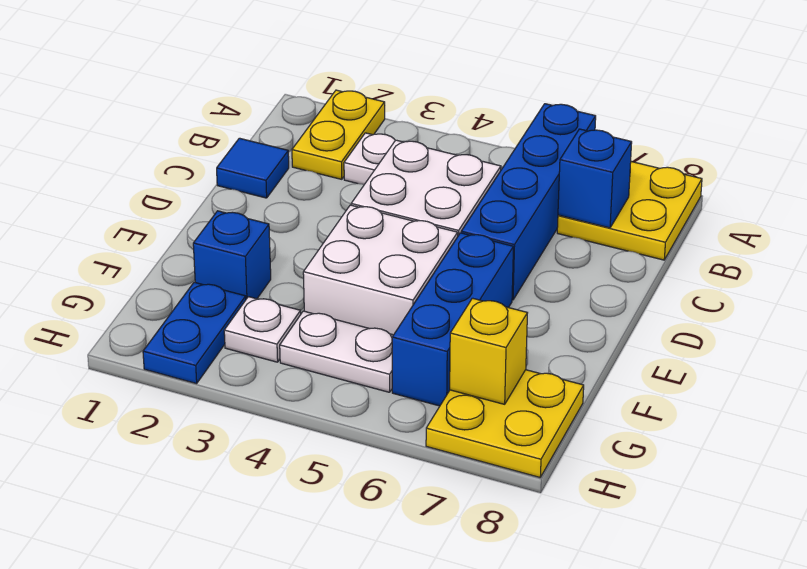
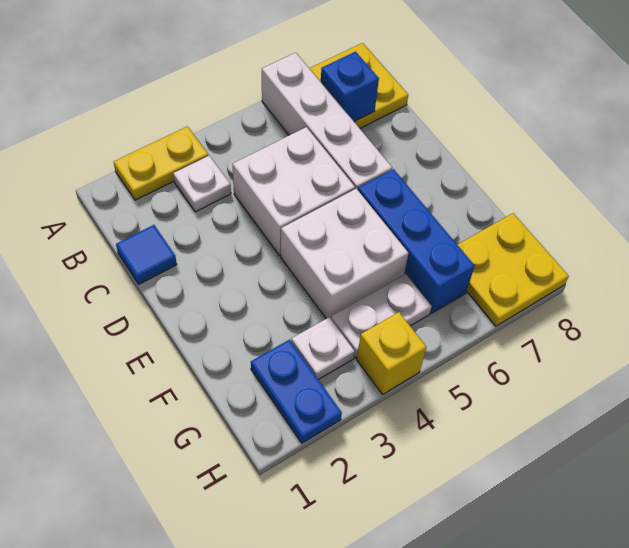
yellow 1x2 plate [292,90,385,179] -> yellow 1x2 plate turned to [114,126,208,200]
blue 1x4 brick [461,104,596,300] -> white 1x4 brick [262,53,392,190]
blue 1x1 brick [193,211,271,299] -> none
yellow 1x1 brick [450,298,527,404] -> yellow 1x1 brick moved to [357,312,426,394]

